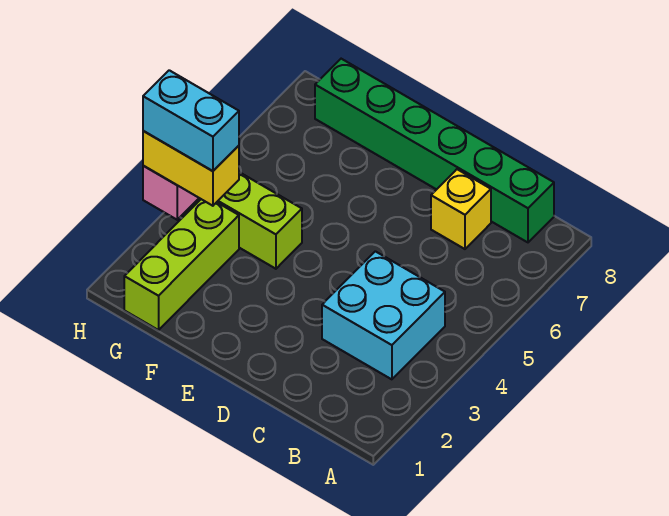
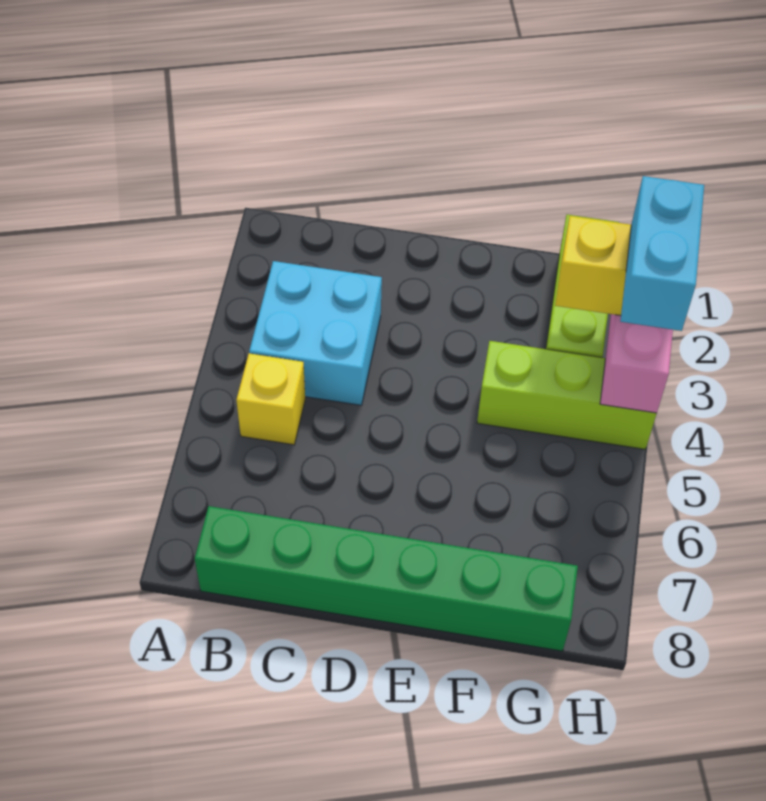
yellow 1x1 brick [431,169,491,249] -> yellow 1x1 brick moved to [236,353,305,445]
cyan 1x2 brick [143,70,239,171] -> cyan 1x2 brick turned to [620,176,704,331]

